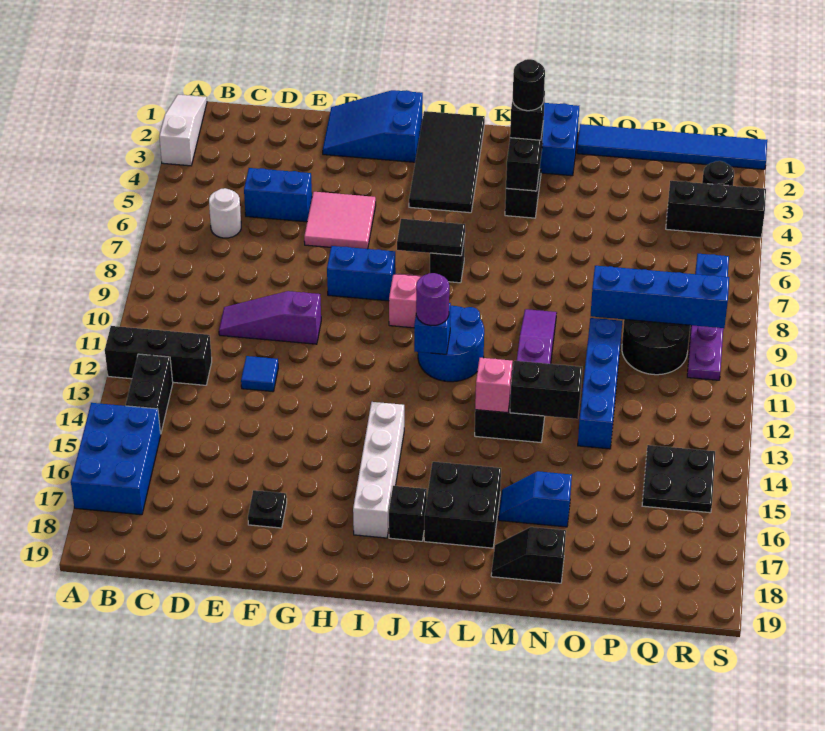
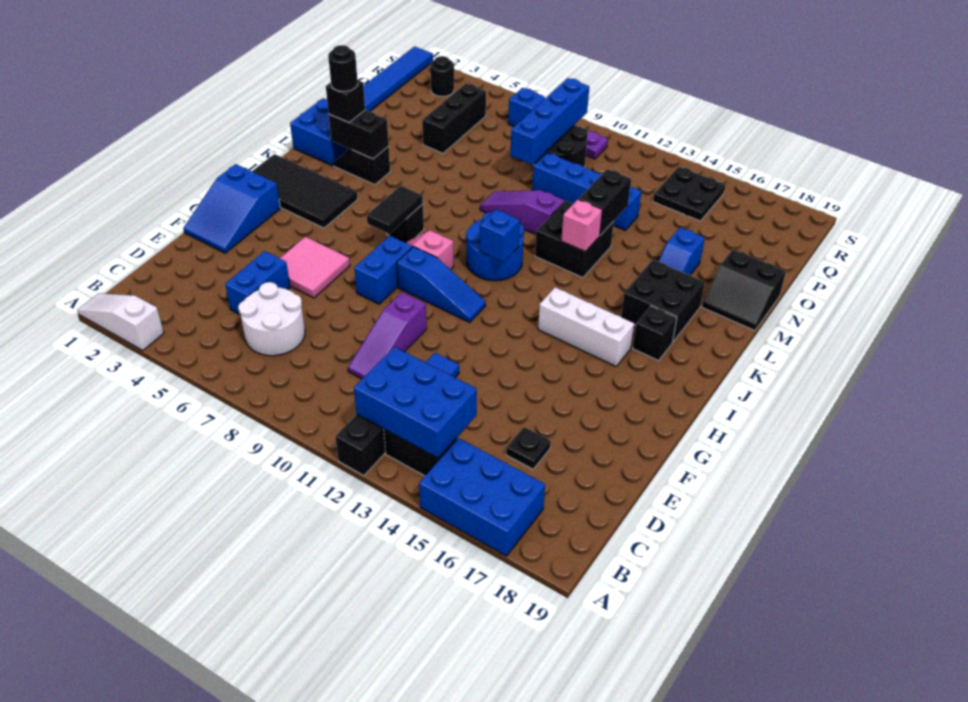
none -> blue 2x3 brick [354,347,477,458]
white 1x1 round brick [209,188,241,238] -> white 2x2 round brick [238,282,305,356]
black 1x1 plate [248,490,287,528] -> black 1x1 plate moved to [506,427,551,469]
none -> blue 1x3 slope [397,247,486,322]
white 1x4 brick [353,402,404,538] -> white 1x3 brick [538,287,634,366]
purple 1x1 round brick [416,273,449,326] -> none
black 1x2 slope [491,527,566,583] -> black 2x2 slope [702,249,786,331]
black 1x3 brick [666,181,766,238] -> black 1x3 brick moved to [422,83,486,153]

